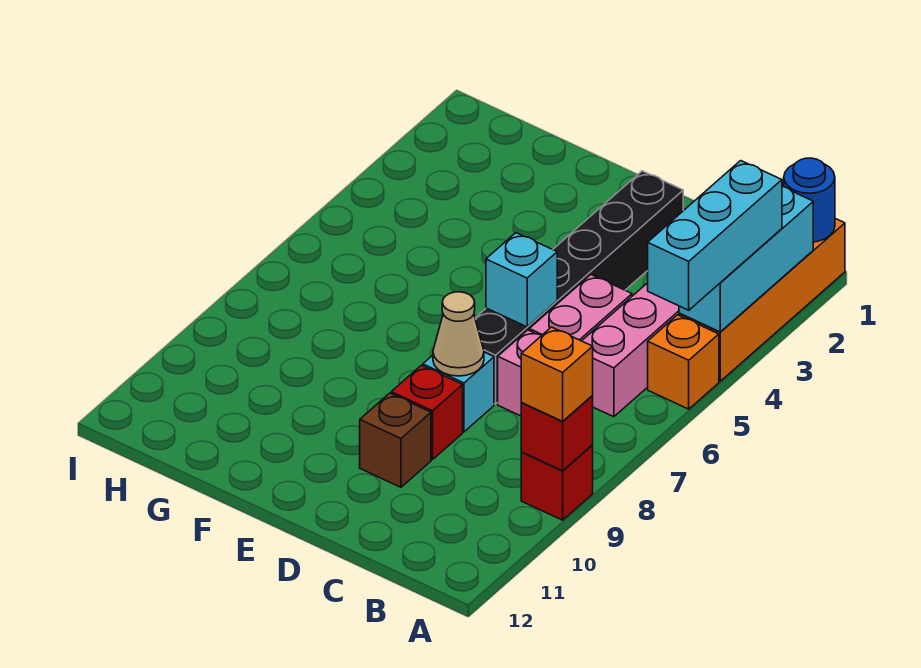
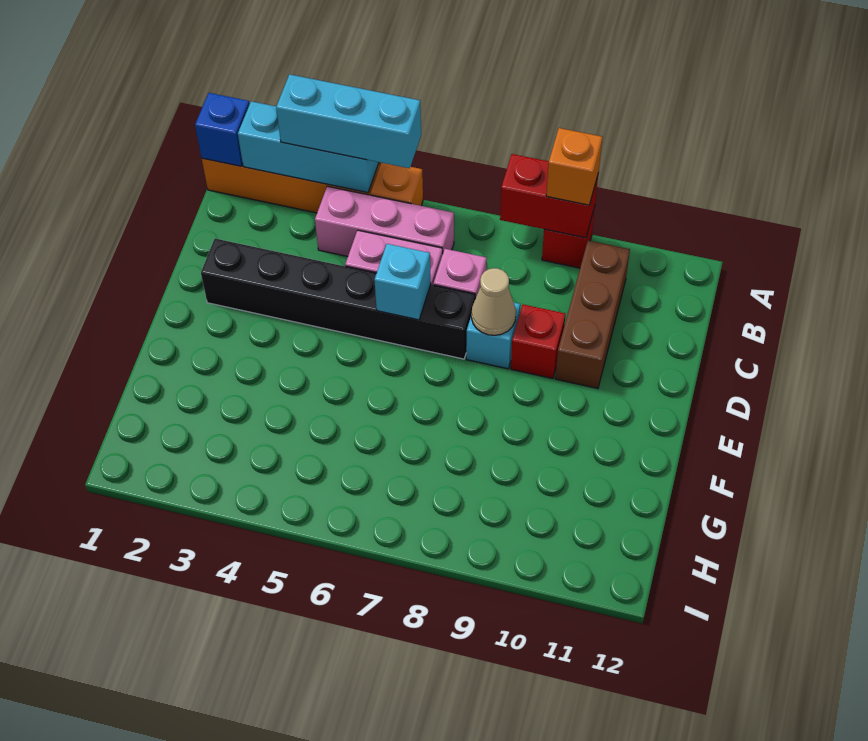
blue 1x1 round brick [784,158,835,242] -> blue 1x1 brick [195,93,249,166]
red 1x1 brick [521,396,593,471] -> red 1x2 brick [500,154,599,238]
brown 1x1 brick [360,393,431,487] -> brown 1x3 brick [555,241,630,388]

